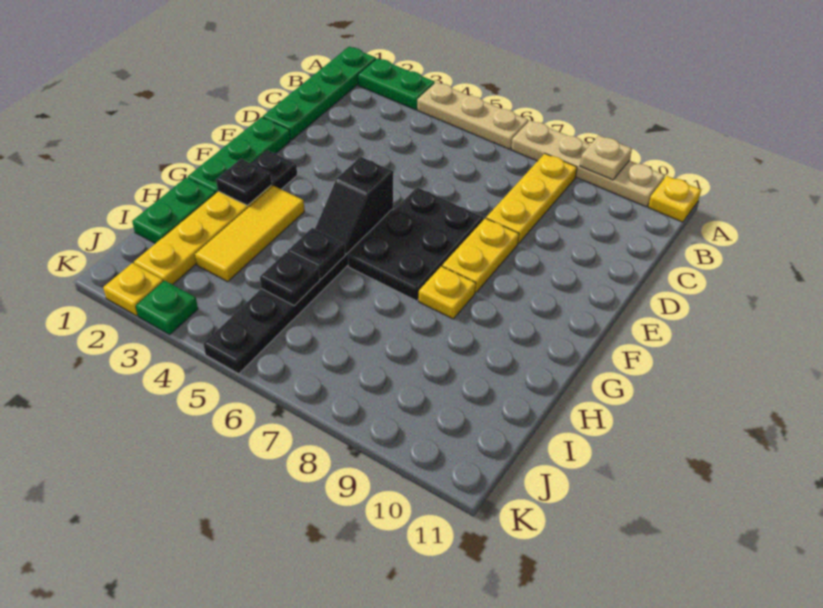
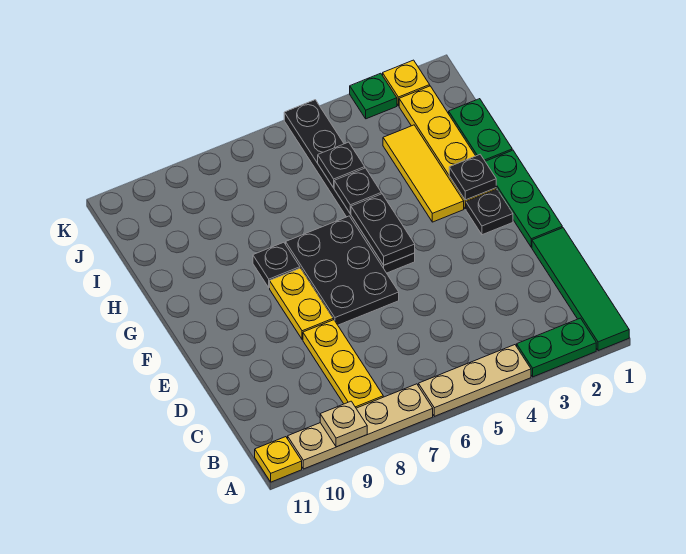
green 1x4 plate [263,47,376,140] -> green 1x4 tile [532,228,629,351]
black 1x2 slope [315,157,393,254] -> black 1x2 plate [351,194,415,265]
yellow 1x1 plate [419,266,476,319] -> black 1x1 plate [253,242,300,288]

